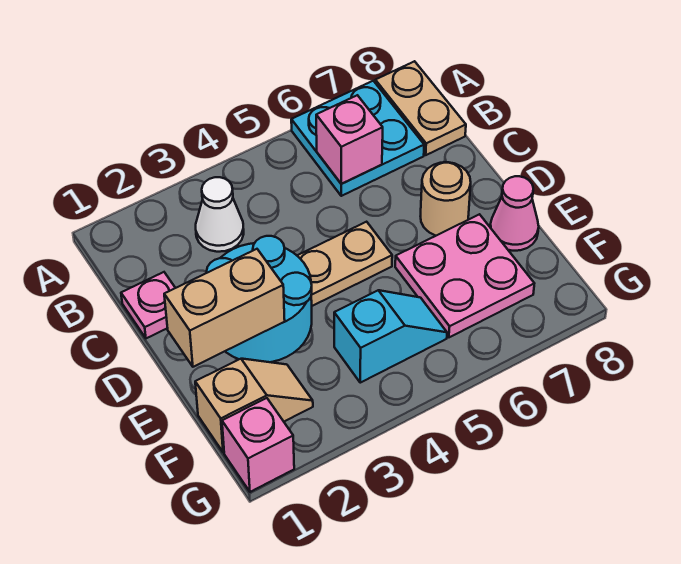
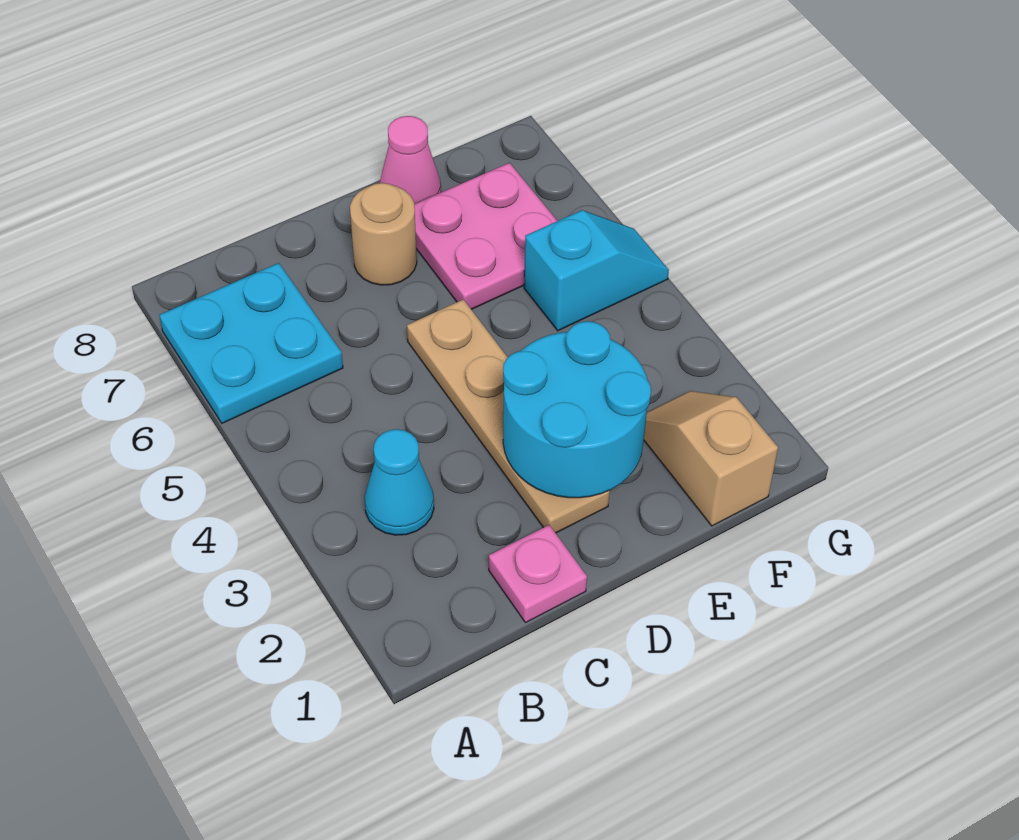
tan 1x2 plate [375,61,466,155] -> none
white 1x1 cone [196,177,244,252] -> cyan 1x1 cone [365,429,434,535]
pink 1x1 brick [316,95,383,184] -> none
tan 1x2 brick [164,249,285,367] -> none
cyan 1x2 slope [334,290,447,383] -> cyan 1x2 slope turned to [524,210,669,331]
pink 1x1 brick [222,398,294,492] -> none

